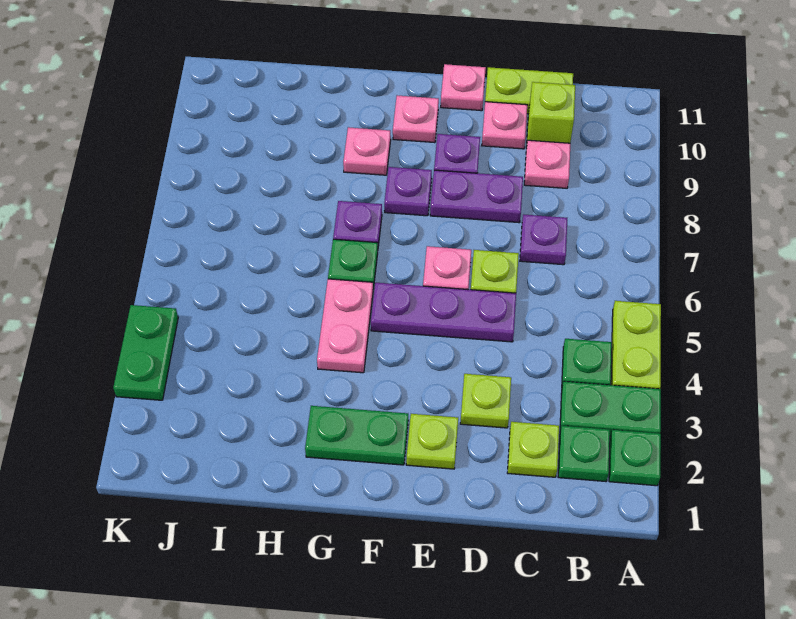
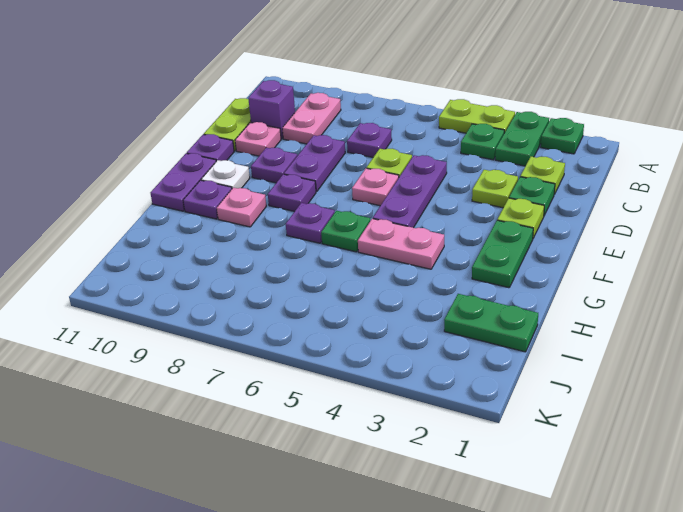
green 1x1 plate [558,426,610,482] -> green 1x1 plate moved to [509,177,555,216]
pink 1x1 plate [524,140,570,188] -> pink 1x2 plate [282,93,341,144]
lime 1x1 brick [527,82,575,143] -> purple 1x1 brick [248,80,295,139]
pink 1x1 plate [441,64,486,111] -> purple 1x1 plate [187,134,234,161]
pink 1x1 plate [393,96,439,143] -> white 1x1 plate [201,160,250,188]
none -> purple 1x2 plate [151,153,216,211]
none -> purple 1x1 plate [183,180,232,219]
green 1x2 plate [113,305,178,400] -> green 1x2 plate moved to [444,294,538,352]

